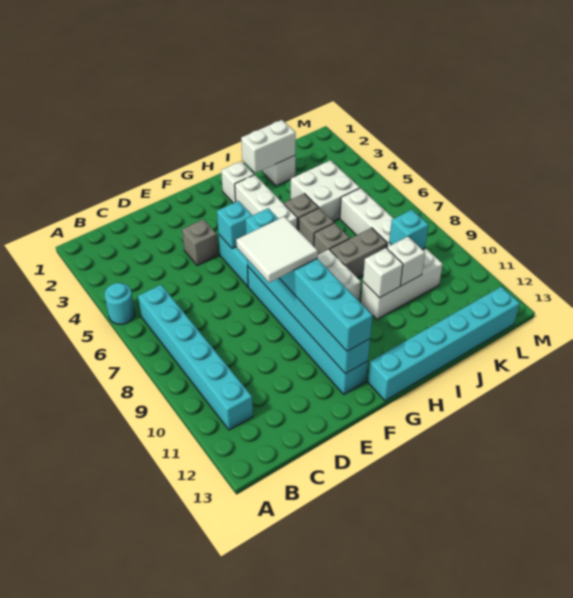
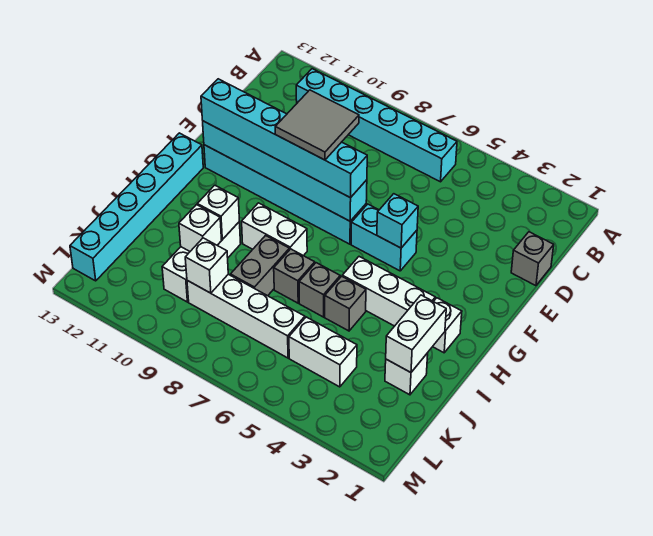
cyan 1x1 round brick [105,283,135,324] -> none
grey 1x1 brick [182,219,218,266] -> grey 1x1 brick moved to [511,232,554,286]
white 2x2 tile [236,216,318,283] -> grey 2x2 tile [275,90,359,160]
white 2x2 brick [291,160,360,221] -> white 1x2 brick [289,317,357,387]
cyan 1x1 brick [389,210,429,249] -> white 1x1 brick [185,238,228,293]

